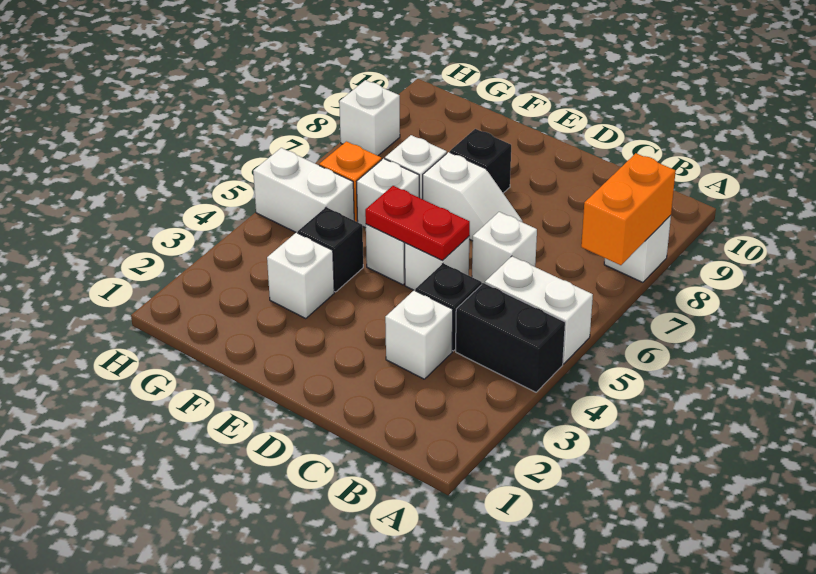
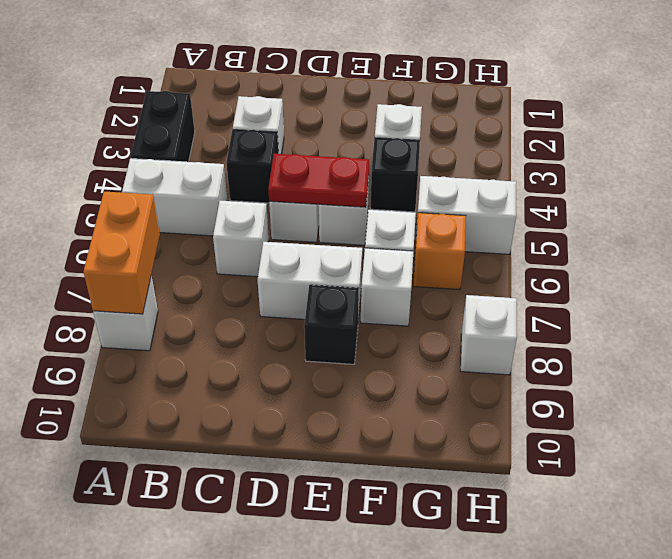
black 1x2 brick [456,283,565,392] -> black 1x2 brick turned to [131,91,195,162]
white 1x2 slope [423,152,523,241] -> white 1x2 brick [258,242,362,319]

